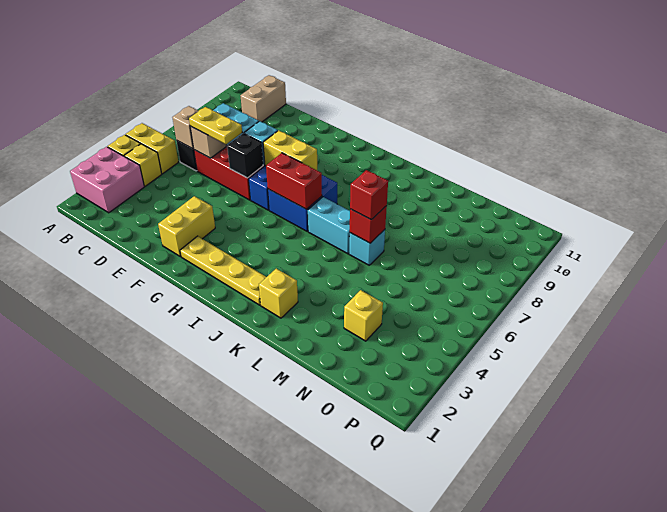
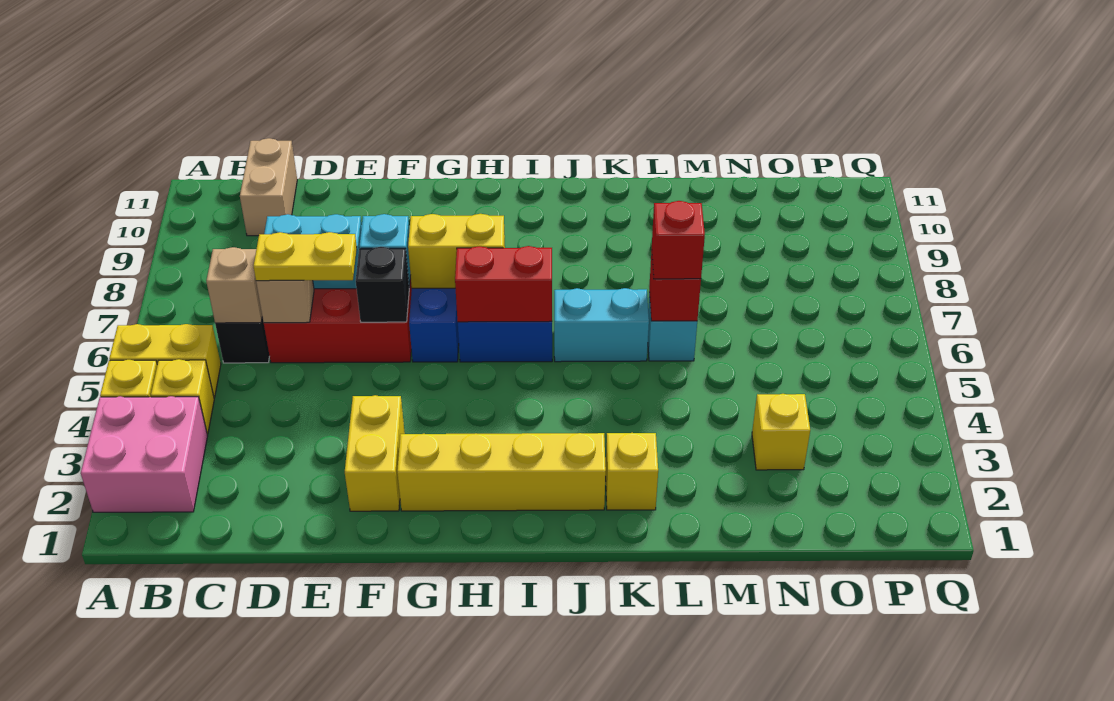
yellow 1x4 plate [180,236,266,305] -> yellow 1x4 brick [397,433,606,511]

